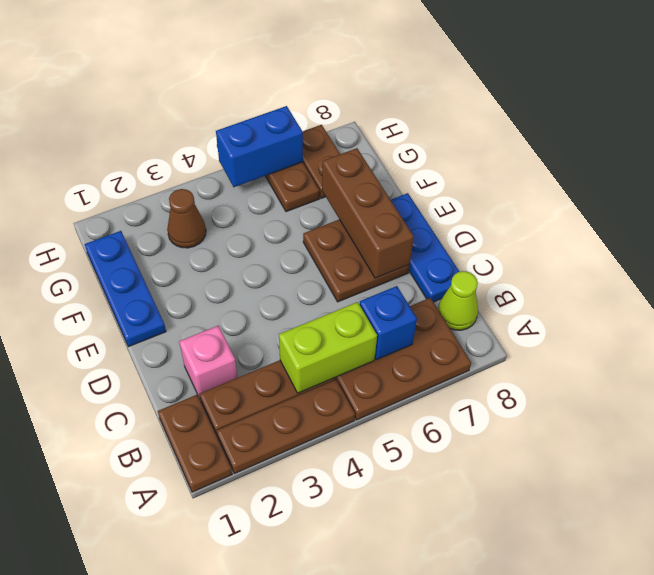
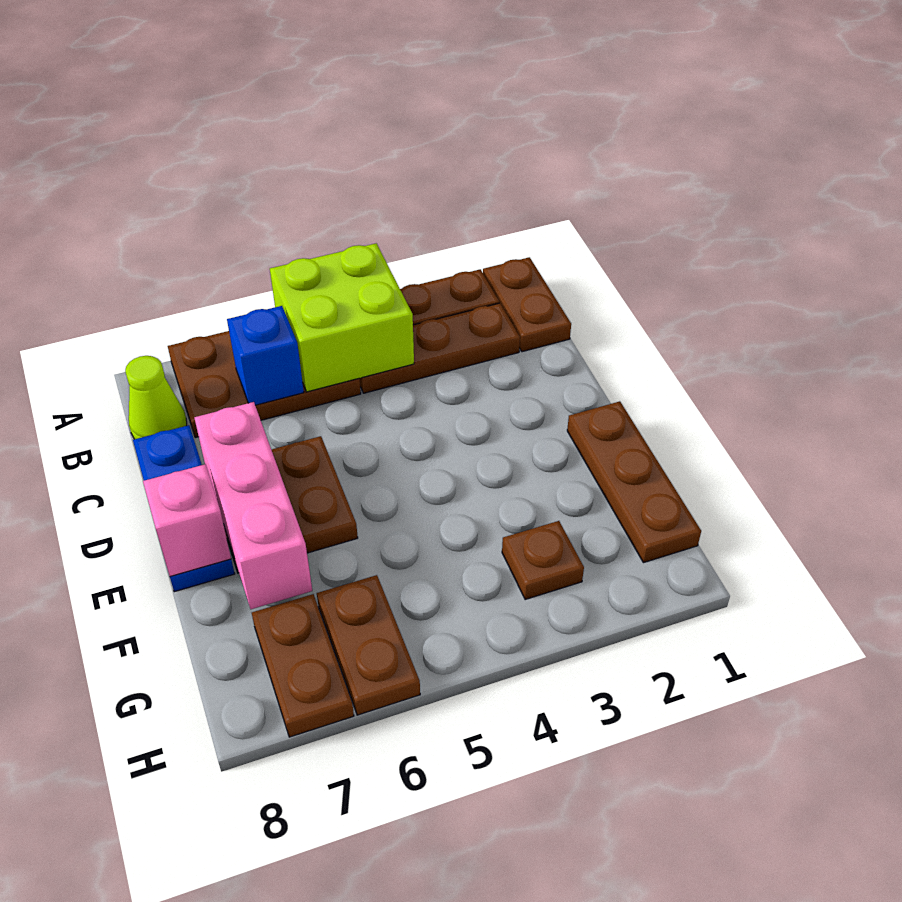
lime 1x2 brick [279,302,377,393] -> lime 2x2 brick [270,243,414,392]
pink 1x1 brick [179,326,237,399] -> pink 1x1 brick moved to [143,464,231,576]
brown 1x3 brick [322,148,414,278] -> pink 1x3 brick [194,402,312,609]
blue 1x3 plate [85,231,166,347] -> brown 1x3 plate [567,401,701,563]
brown 1x1 cone [167,189,206,248] -> brown 1x1 plate [502,521,584,600]
blue 1x2 brick [216,106,303,187] -> none

